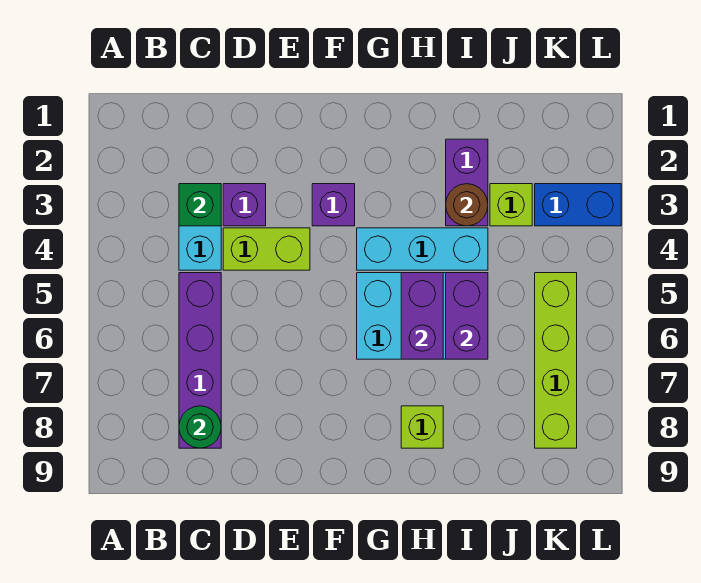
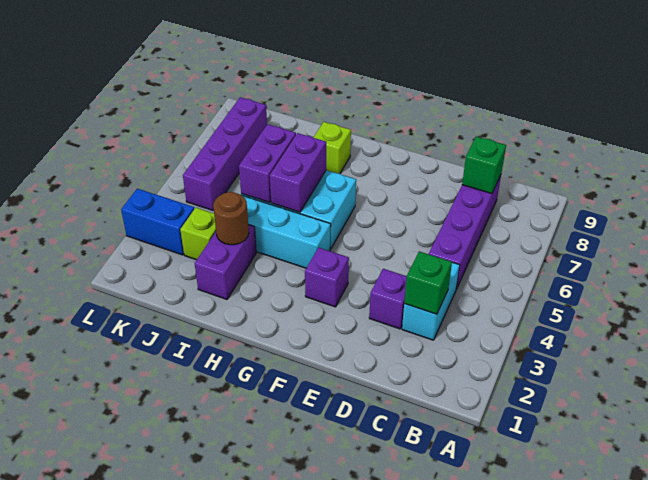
green 1x1 round brick [179,406,221,448] -> green 1x1 brick [462,137,506,194]
lime 1x2 brick [223,228,310,270] -> none
lime 1x4 brick [535,273,577,448] -> purple 1x4 brick [183,97,267,210]

